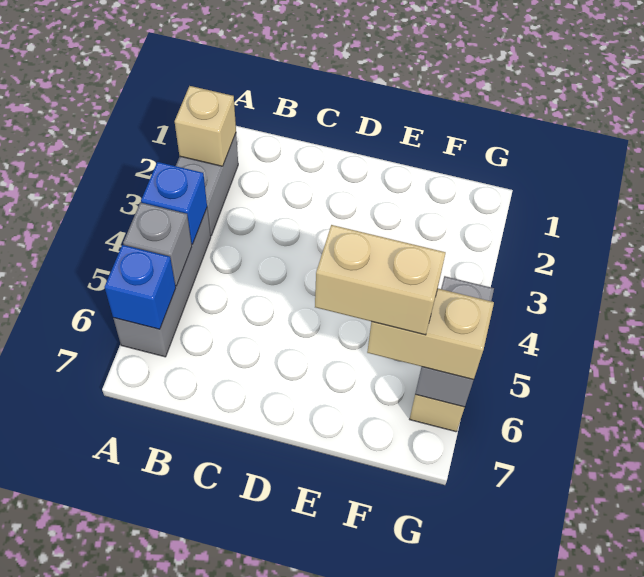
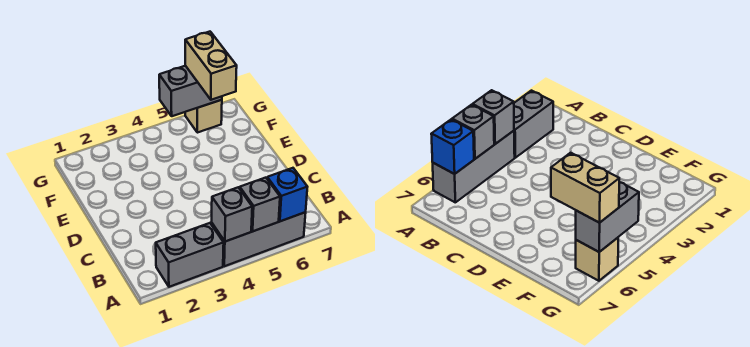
tan 1x1 brick [175,86,236,166] -> none
blue 1x1 brick [141,162,207,244] -> grey 1x1 brick [212,187,252,242]
tan 1x2 brick [315,225,446,335] -> none

